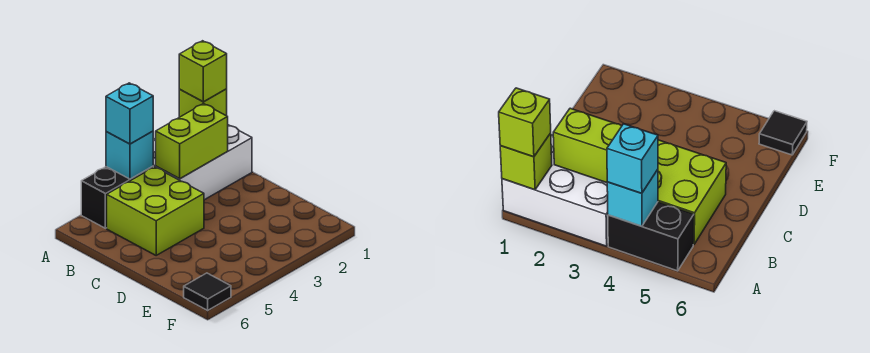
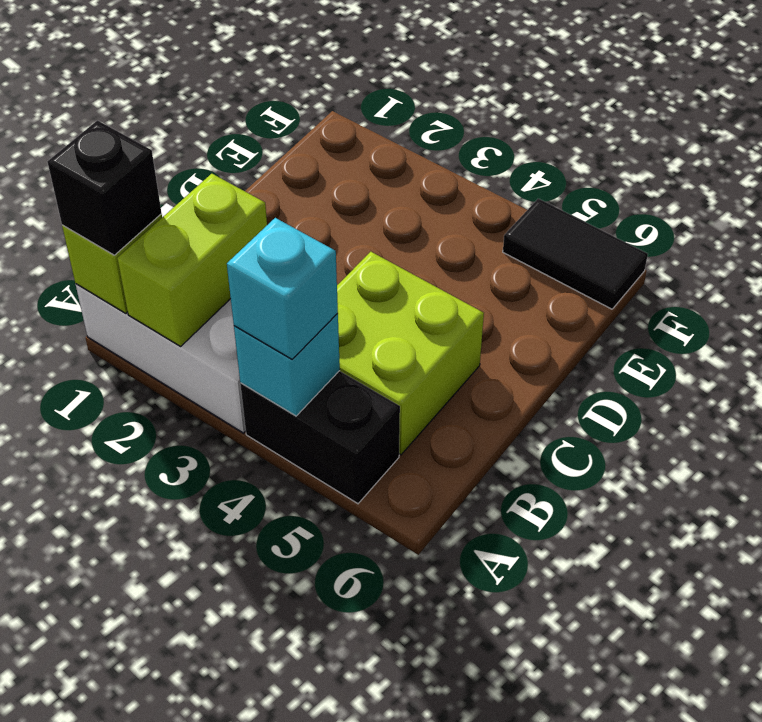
lime 1x1 brick [179,41,227,102] -> black 1x1 brick [48,120,162,255]
lime 1x2 brick [156,104,228,179] -> lime 1x2 brick turned to [117,174,267,346]
black 1x1 tile [184,273,231,310] -> black 1x2 tile [503,199,648,309]

